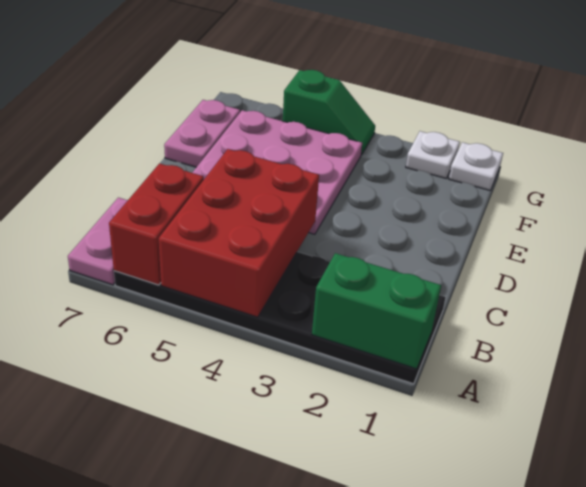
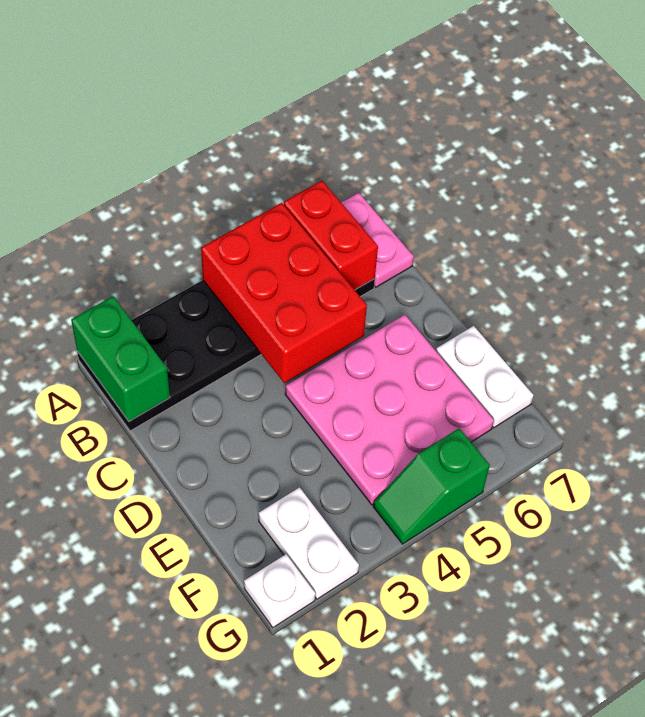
green 1x2 brick [312,253,441,369] -> green 1x2 brick turned to [71,296,170,421]
pink 1x2 plate [164,100,240,167] -> white 1x2 plate [436,326,533,428]
white 1x1 plate [406,131,460,178] -> white 1x2 plate [259,487,359,599]

